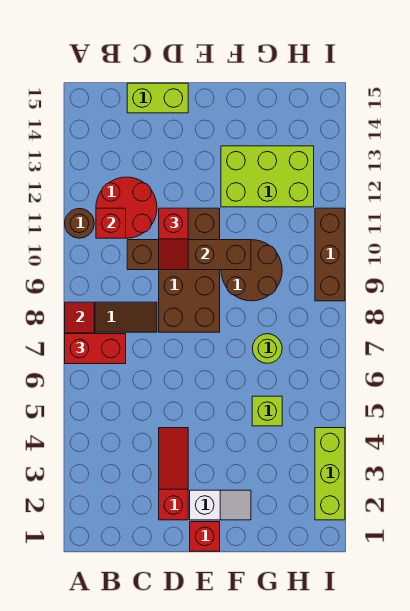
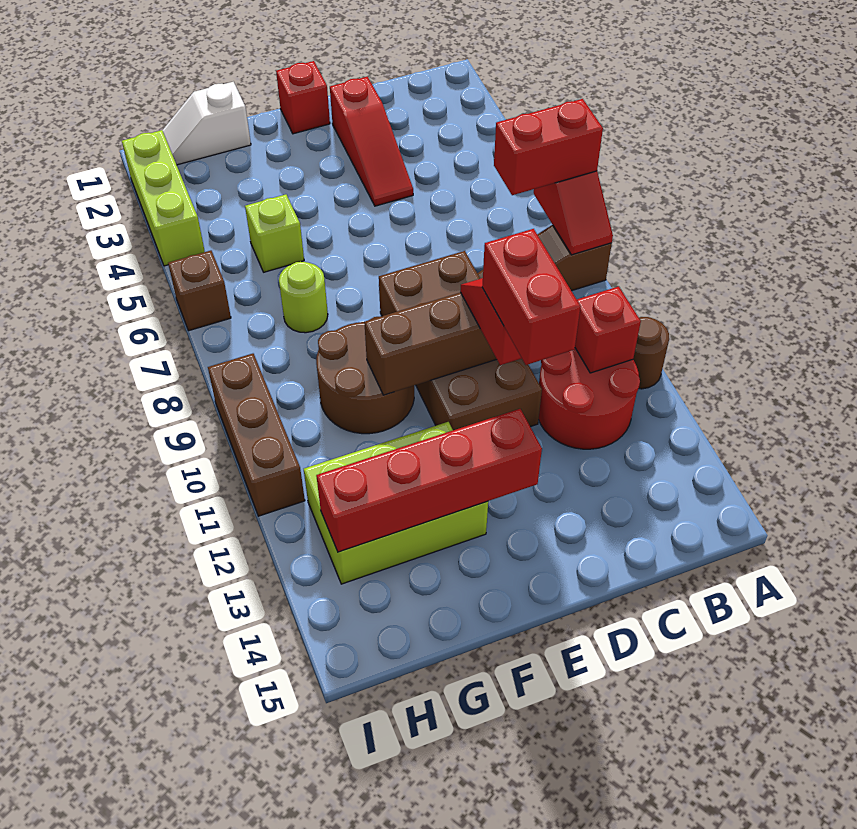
lime 1x2 brick [127,83,188,113] -> none
none -> red 1x2 brick [482,229,581,365]
white 1x2 slope [190,490,251,520] -> white 1x2 slope moved to [163,82,251,165]
none -> red 1x4 brick [316,409,542,552]
none -> brown 1x1 brick [168,251,231,331]

